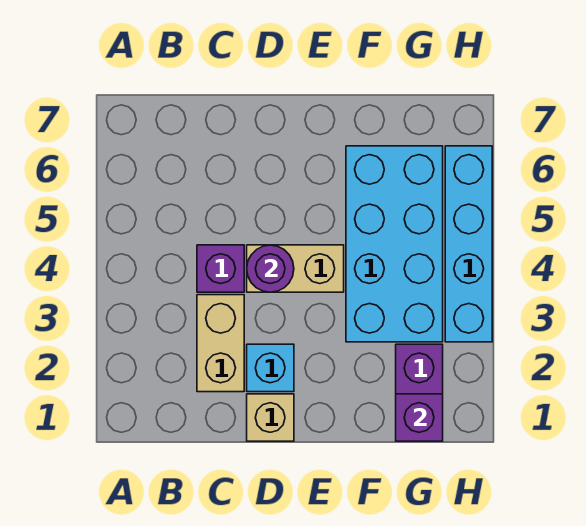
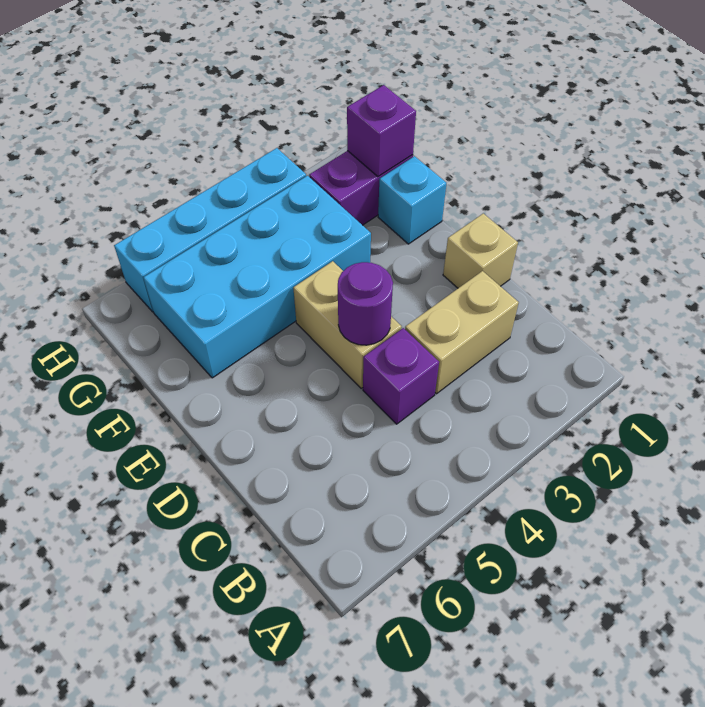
cyan 1x1 brick [247,344,294,392] -> cyan 1x1 brick moved to [378,156,446,244]

